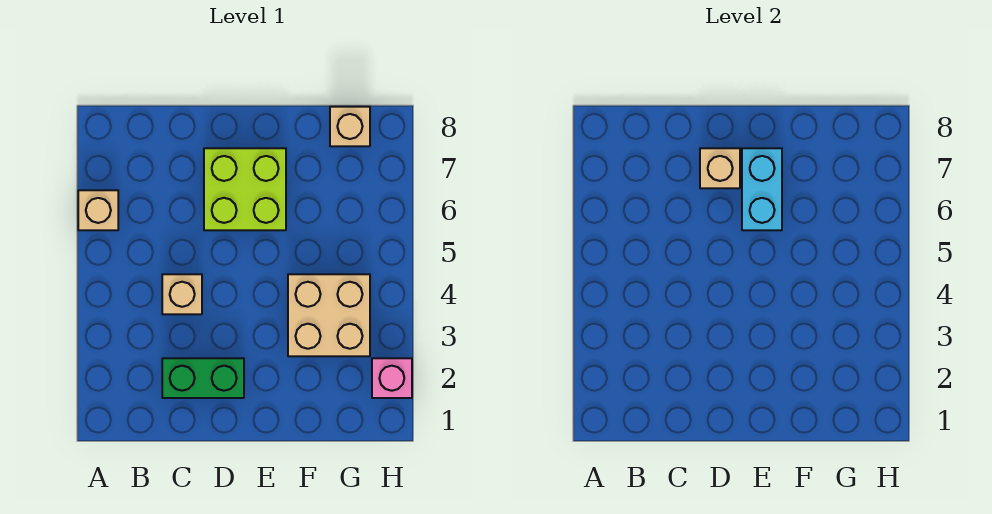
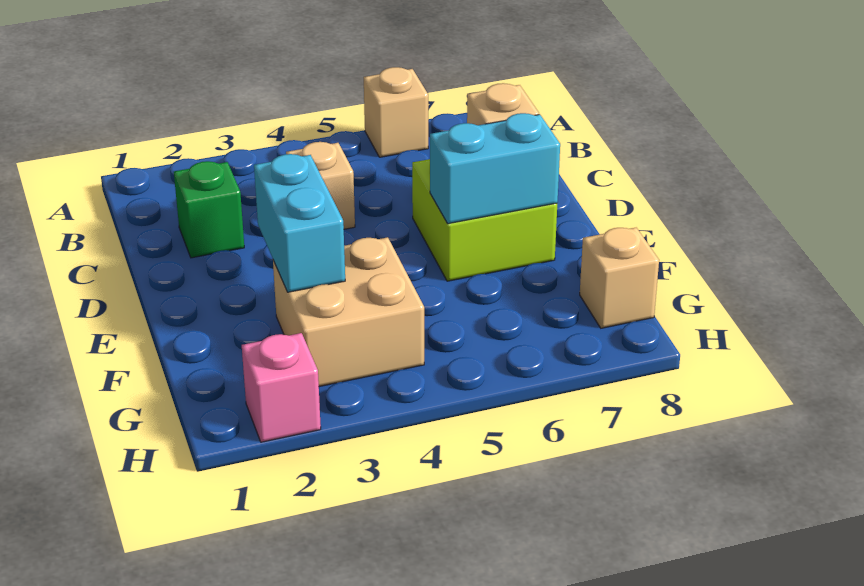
green 1x2 brick [162,358,244,398] -> green 1x1 brick [174,161,244,258]
none -> cyan 1x2 brick [254,154,345,292]

